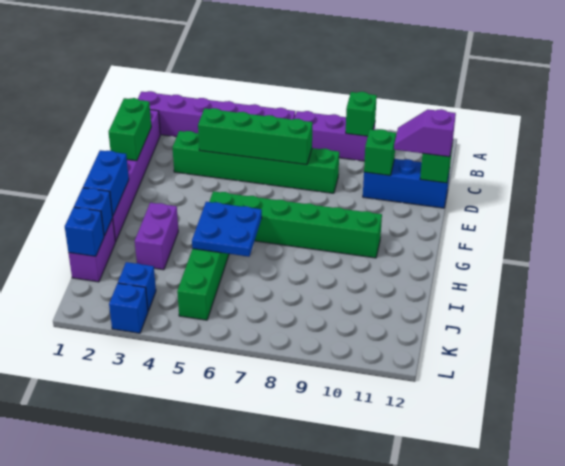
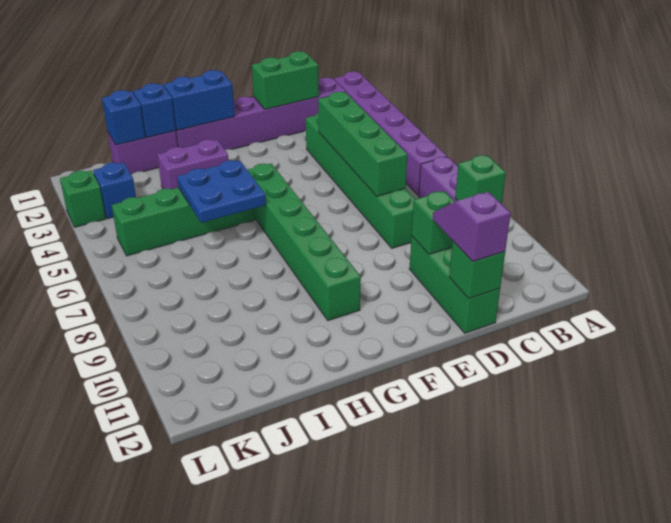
blue 1x3 brick [363,159,450,208] -> green 1x3 brick [409,236,500,333]
blue 1x1 brick [109,283,148,333] -> green 1x1 brick [60,171,106,227]

